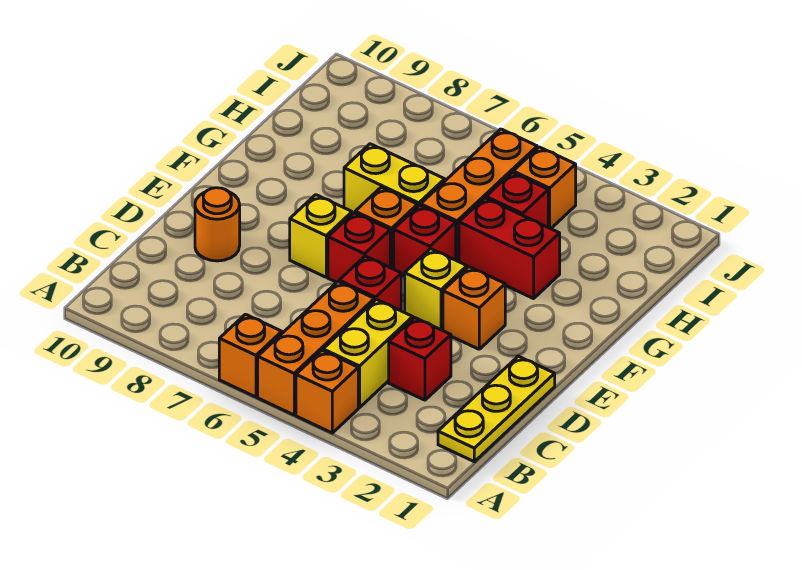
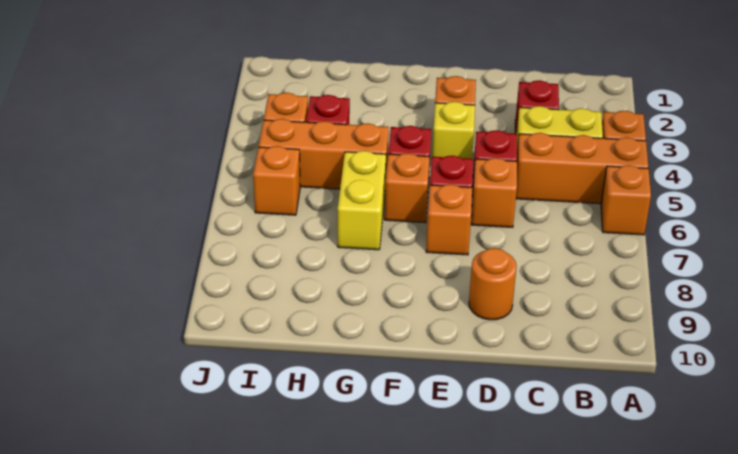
yellow 1x3 plate [438,356,555,462] -> none
none -> orange 1x1 brick [471,158,517,227]
yellow 1x1 brick [290,195,352,277] -> orange 1x1 brick [426,184,472,255]
red 1x2 brick [459,198,560,299] -> none
none -> orange 1x1 brick [253,146,300,215]

